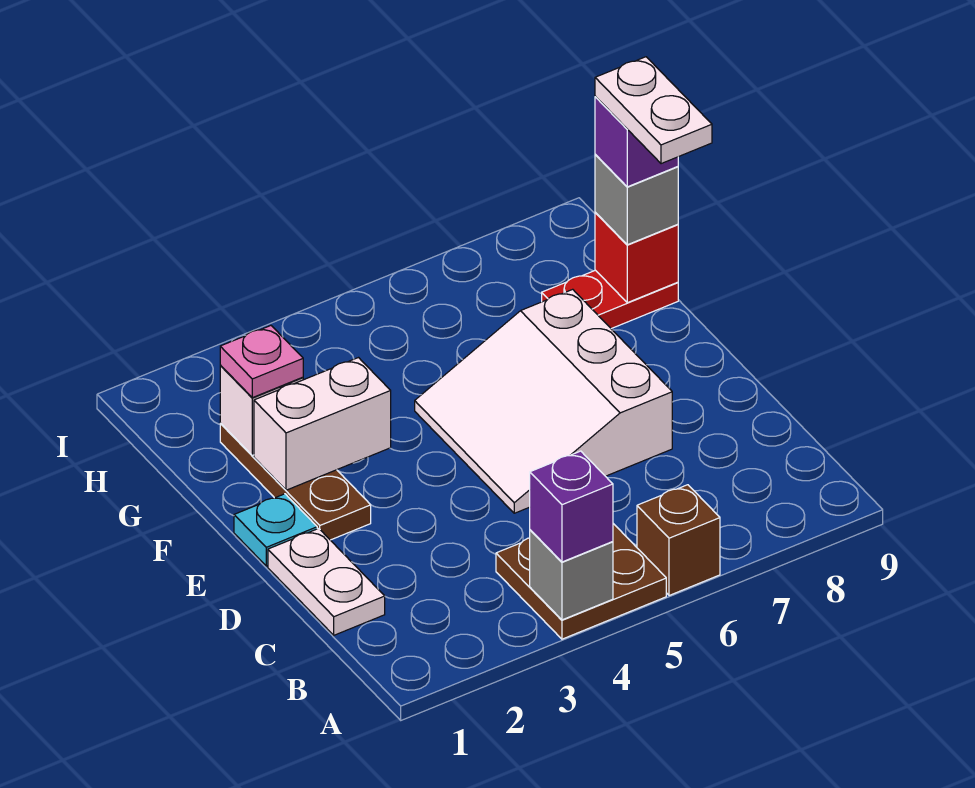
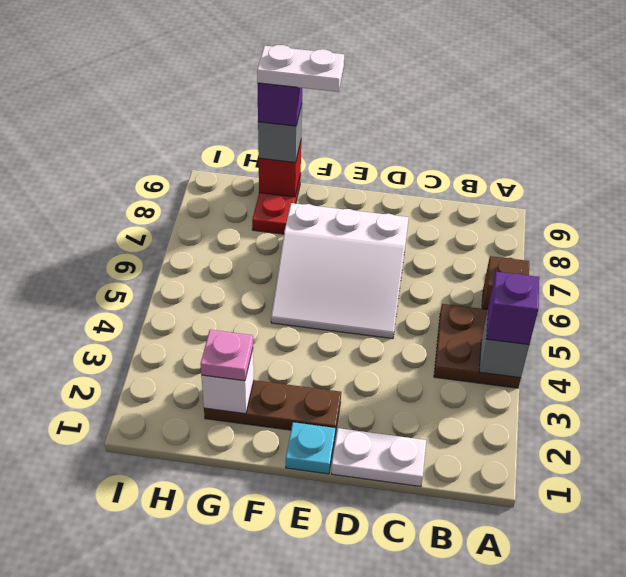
white 1x2 brick [254,358,391,490] -> none

